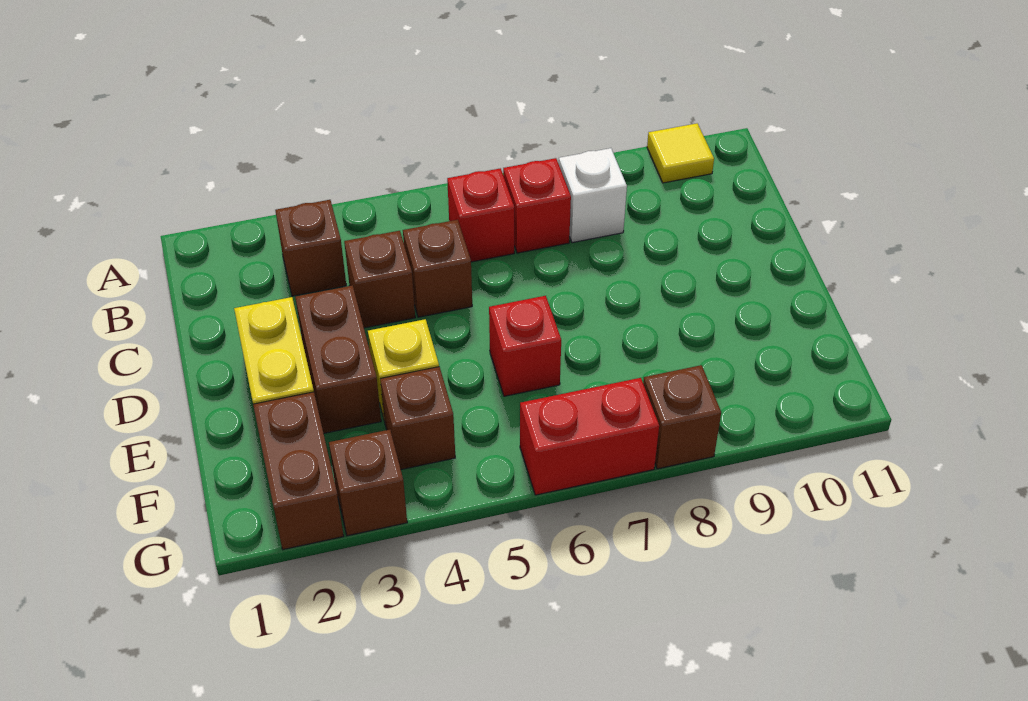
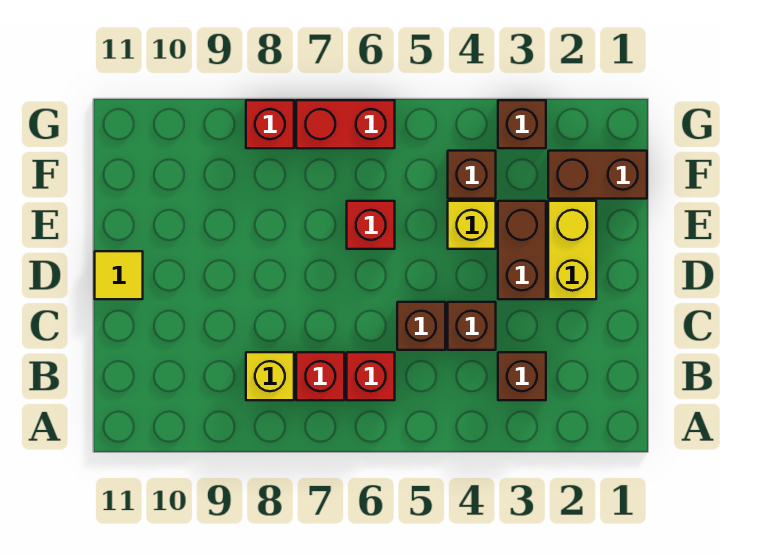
yellow 1x1 tile [647,123,714,183] -> yellow 1x1 tile moved to [95,251,143,299]
white 1x1 brick [559,148,627,243] -> yellow 1x1 brick [246,352,294,400]
brown 1x2 brick [253,392,344,550] -> brown 1x2 brick turned to [548,151,647,199]
brown 1x1 brick [643,365,721,469] -> red 1x1 brick [246,100,294,148]

